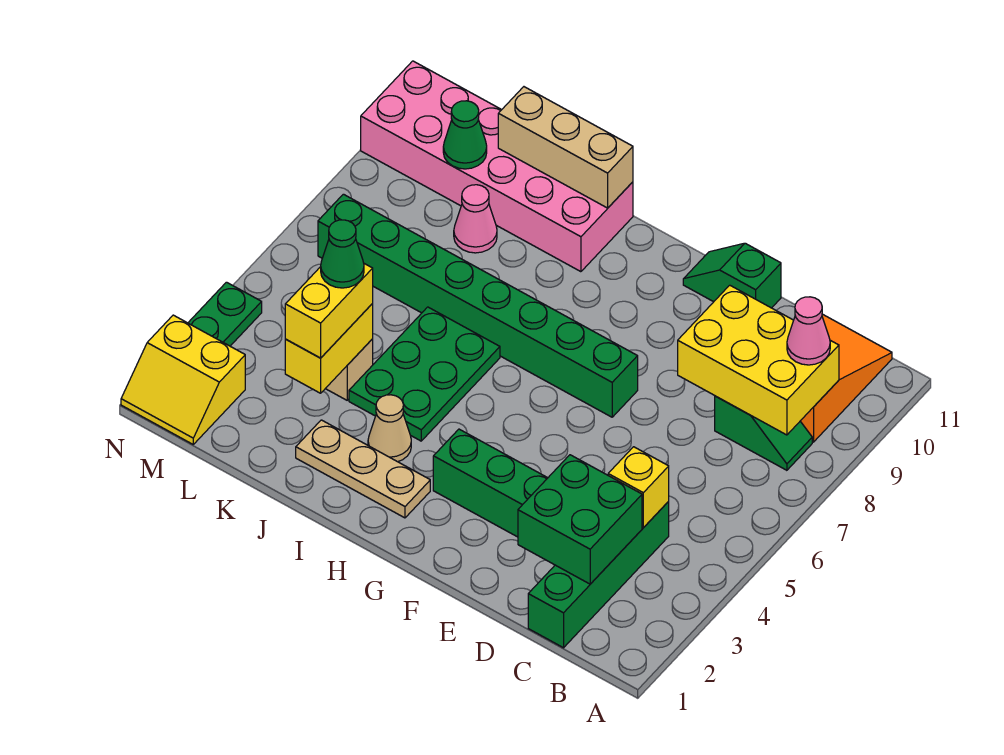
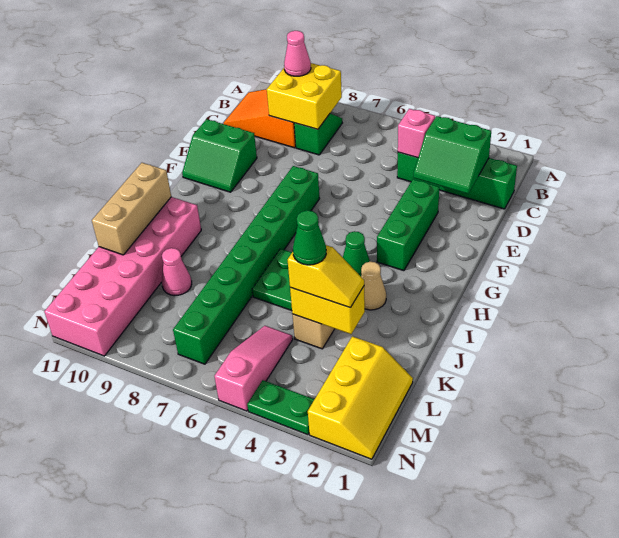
yellow 2x3 brick [678,285,839,435] -> yellow 2x2 brick [267,63,342,129]
green 2x2 brick [518,455,642,584] -> green 2x2 slope [413,116,491,194]
yellow 1x1 brick [608,447,669,528] -> pink 1x1 brick [398,109,435,158]
green 1x2 slope [683,243,781,308] -> green 2x2 slope [182,119,257,192]
tan 1x3 plate [296,420,430,518] -> none
yellow 1x2 brick [285,264,373,358] -> yellow 1x2 slope [288,245,364,308]
none -> pink 1x3 slope [214,326,293,411]
green 1x1 cone [443,101,487,169] -> green 1x1 cone moved to [343,231,370,275]
yellow 2x2 slope [121,315,245,444] -> yellow 2x3 slope [308,336,413,459]

